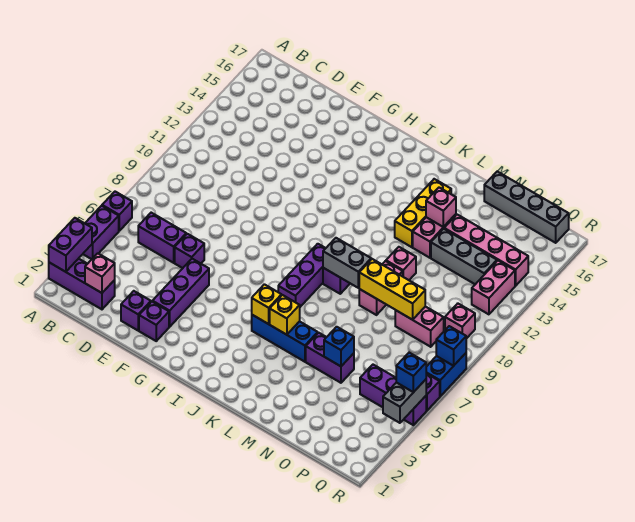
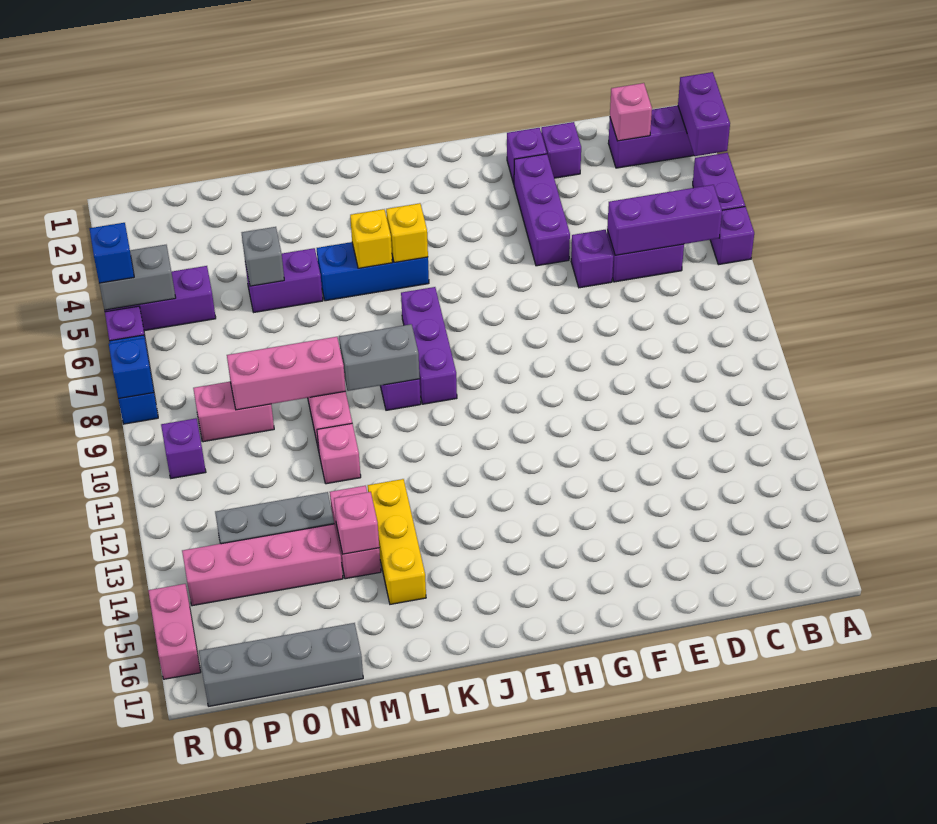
none -> purple 1x3 brick [607,185,722,255]
yellow 1x3 brick [359,259,425,320] -> pink 1x3 brick [227,337,346,410]
blue 1x1 brick [324,327,354,366] -> grey 1x1 brick [242,227,284,286]
pink 1x1 brick [445,304,475,339] -> purple 1x1 brick [161,418,206,478]
pink 1x2 brick [472,261,515,314] -> pink 1x2 brick moved to [148,584,201,679]
grey 1x2 brick [383,380,426,423] -> grey 1x2 brick turned to [99,245,176,310]

